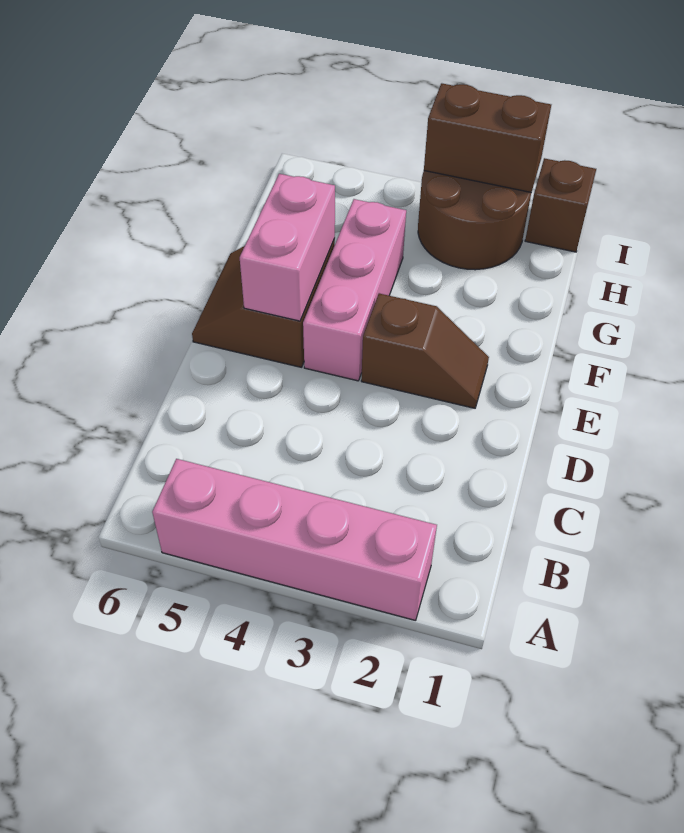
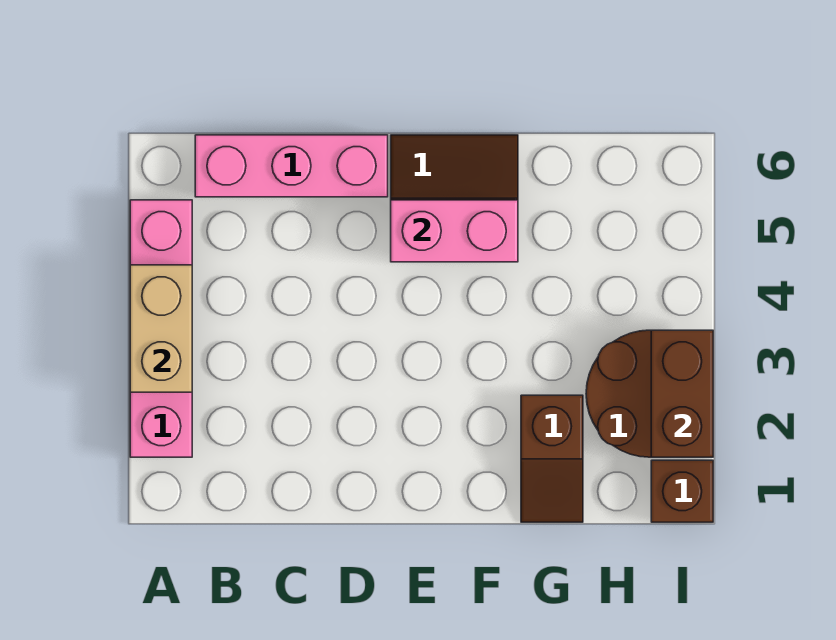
none -> tan 1x2 brick [130,265,192,392]
brown 1x2 slope [361,293,489,408] -> brown 1x2 slope moved to [521,395,583,522]
pink 1x3 brick [303,199,406,381] -> pink 1x3 brick moved to [195,135,388,197]

